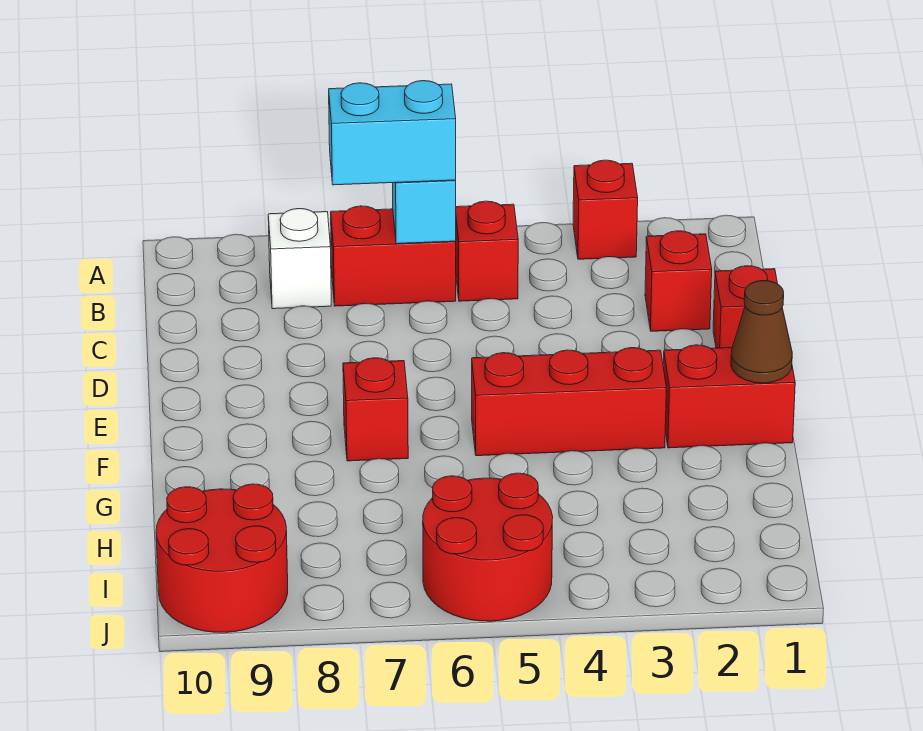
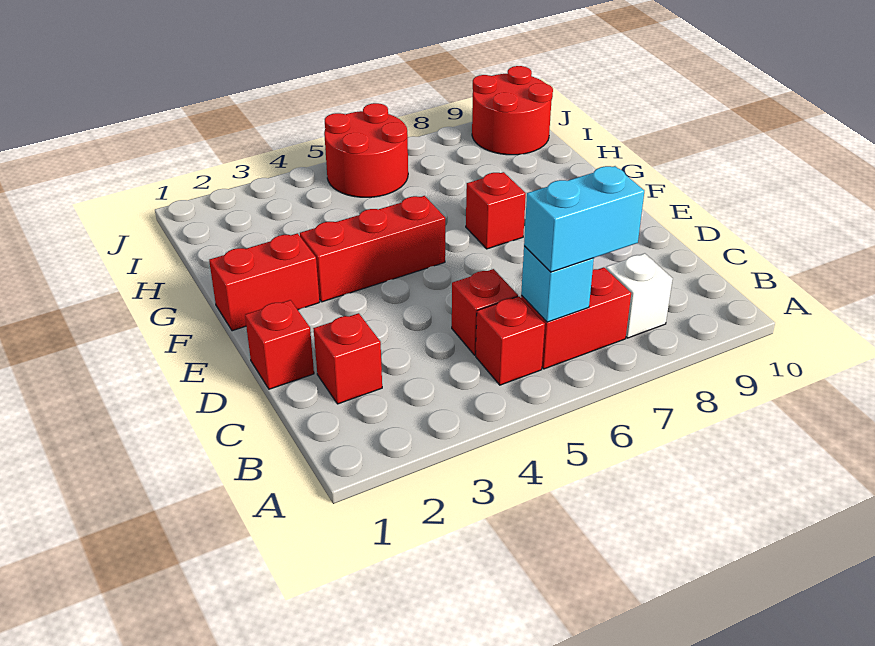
red 1x1 brick [573,160,638,259] -> red 1x1 brick moved to [452,269,518,355]
brown 1x1 cone [731,281,792,383] -> none

